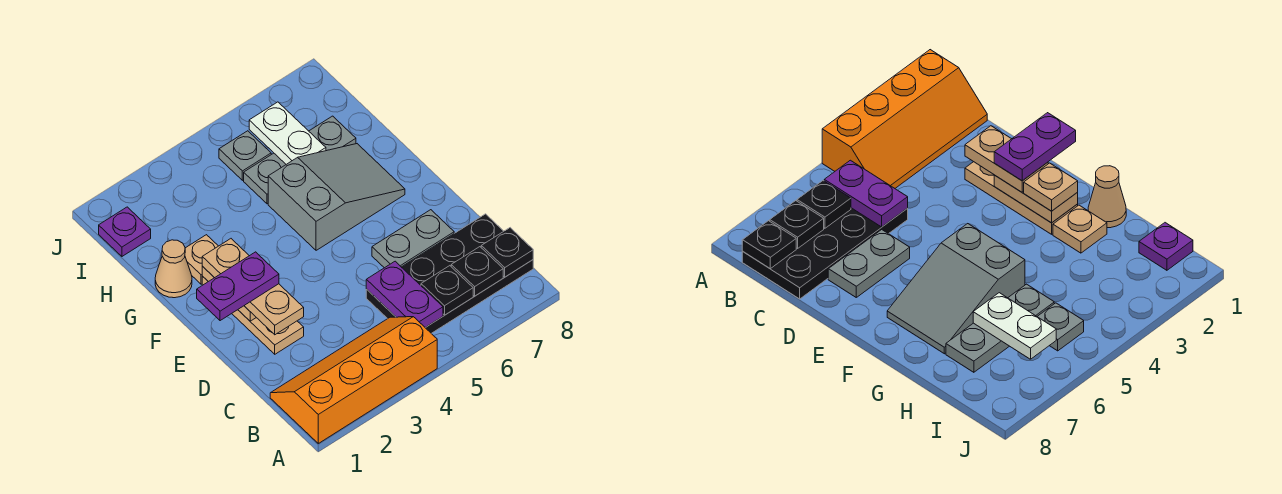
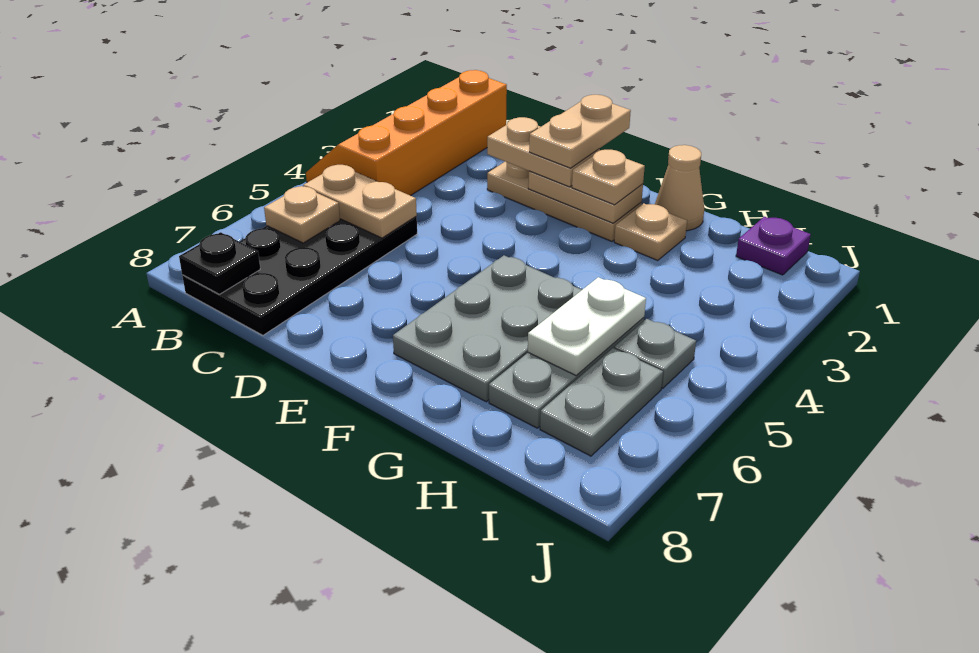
orange 2x4 slope [270,317,437,443] -> orange 2x4 slope turned to [306,70,507,196]
purple 1x2 plate [366,261,443,328] -> tan 1x2 plate [303,165,417,238]
black 1x1 plate [421,266,473,315] -> tan 1x1 plate [264,186,340,243]
black 1x1 plate [451,247,503,296] -> none
grey 1x2 plate [372,210,454,268] -> grey 1x2 plate moved to [540,348,663,456]
purple 1x2 plate [197,252,279,321] -> tan 1x2 plate [529,95,631,168]
grey 2x3 slope [268,144,405,250] -> grey 2x3 plate [393,255,582,402]
white 1x2 plate [249,102,326,164] -> white 1x2 plate turned to [528,277,646,375]

